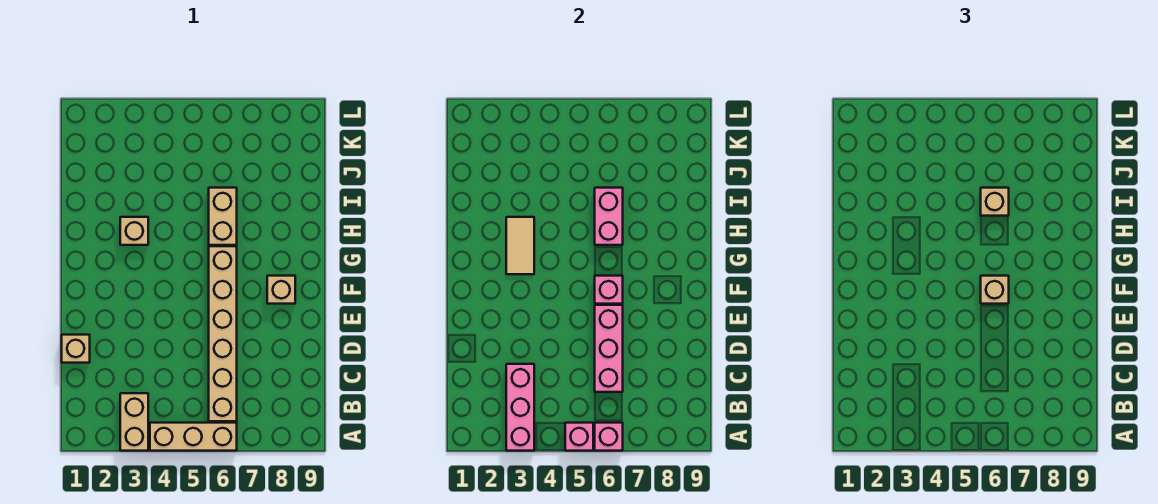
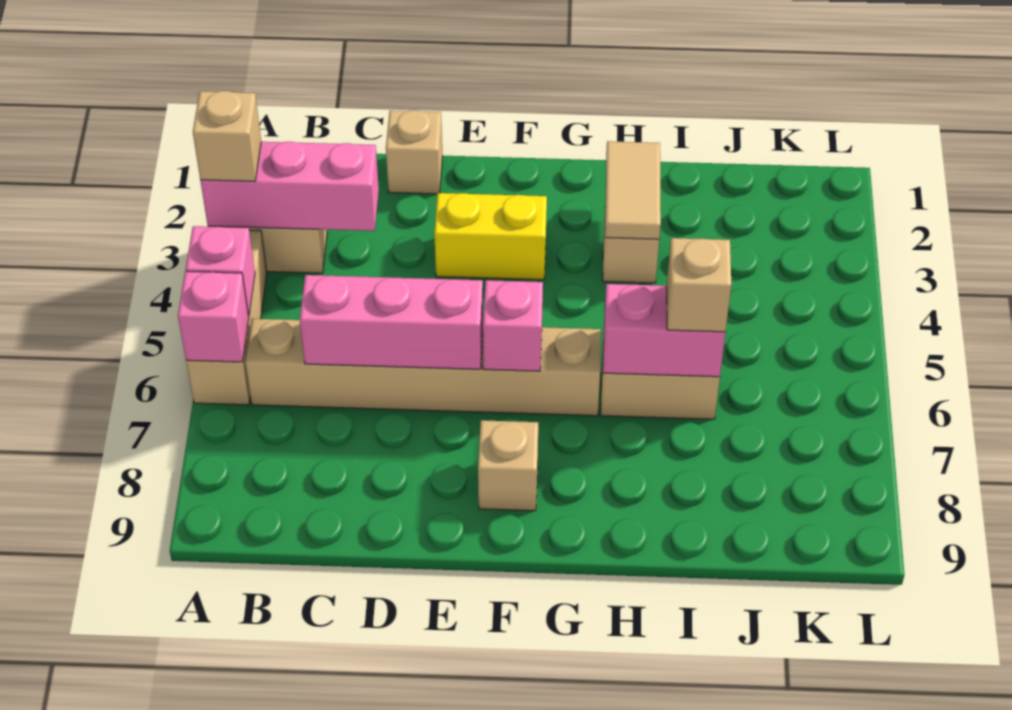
none -> yellow 1x2 brick [434,193,547,280]
tan 1x1 brick [981,276,1009,304] -> tan 1x1 brick moved to [193,91,261,181]
tan 1x2 tile [506,217,534,274] -> tan 1x2 tile turned to [605,141,661,239]

